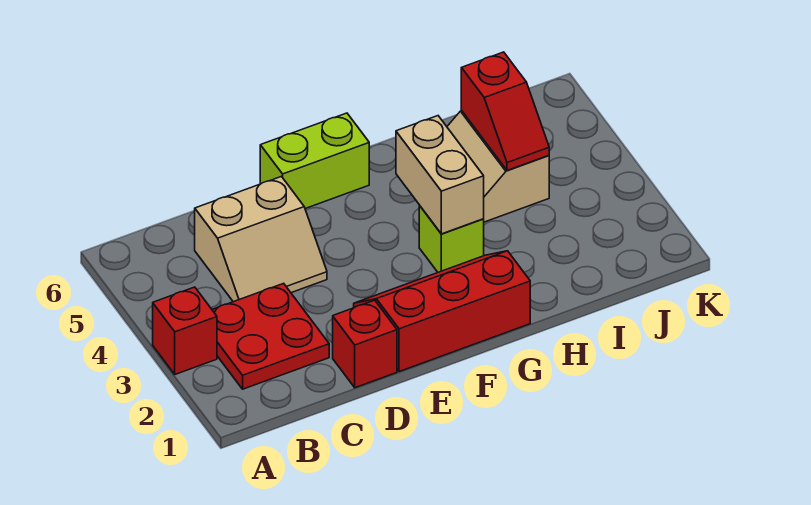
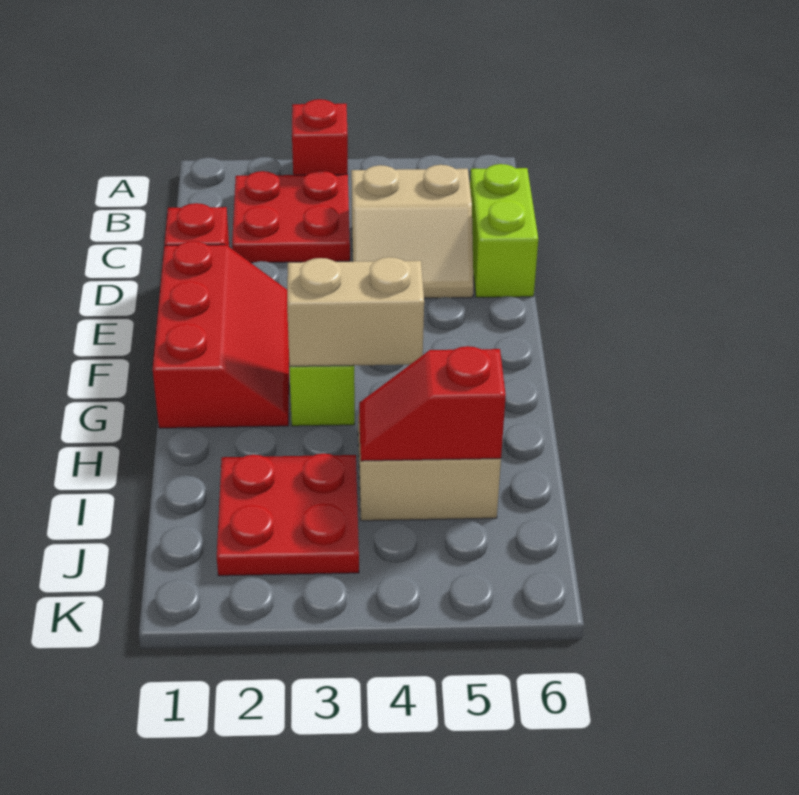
tan 2x2 slope [195,177,327,302] -> tan 2x2 slope turned to [351,165,474,298]
lime 1x2 brick [260,113,369,209] -> lime 1x2 brick moved to [470,164,538,297]
none -> red 2x2 plate [217,454,359,576]

